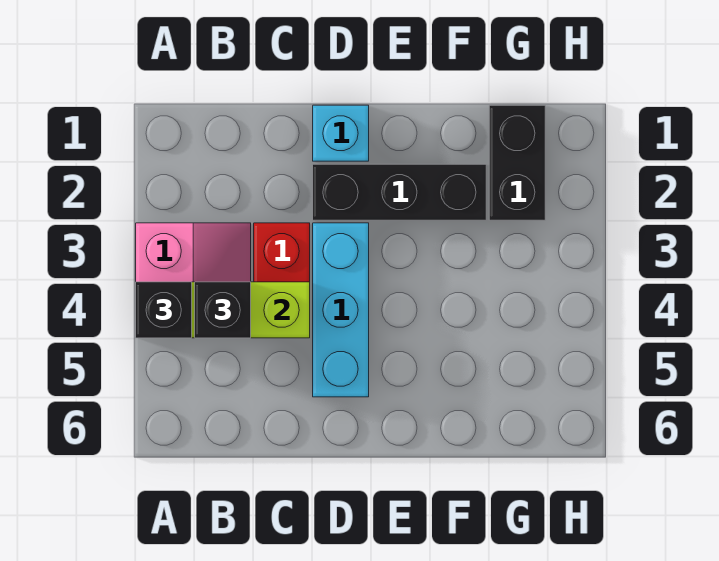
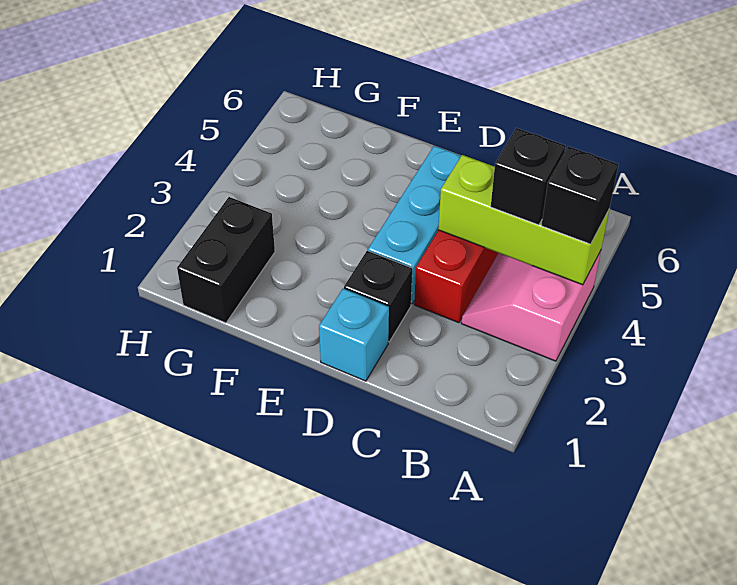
black 1x3 brick [313,164,486,220] -> black 1x1 brick [344,251,412,342]

